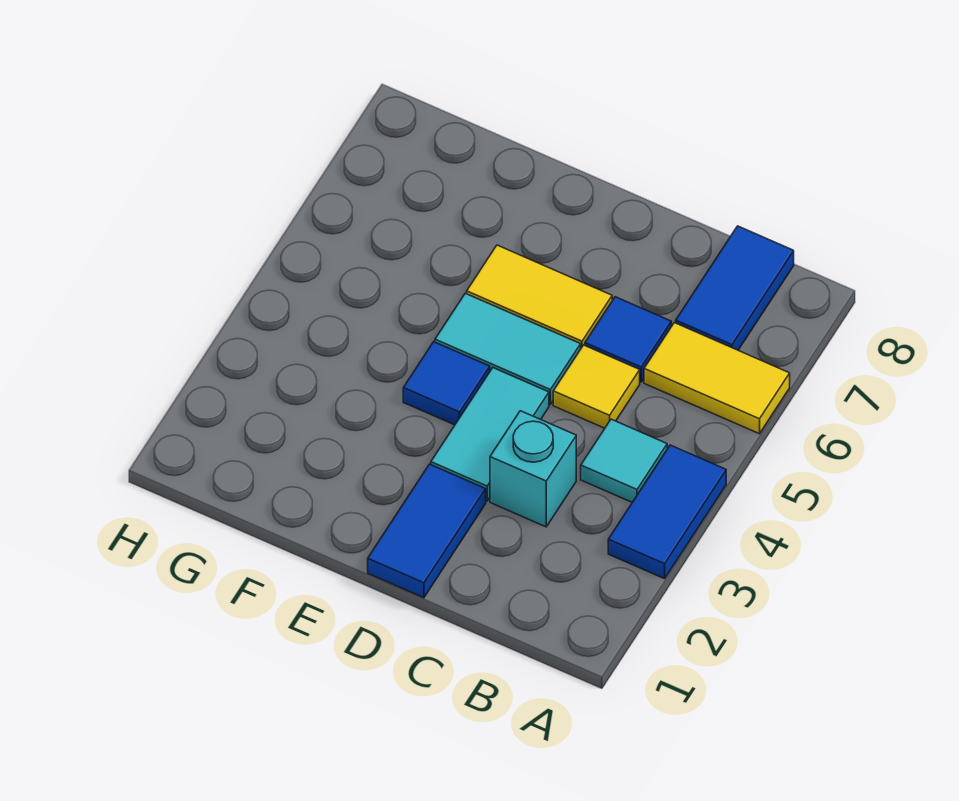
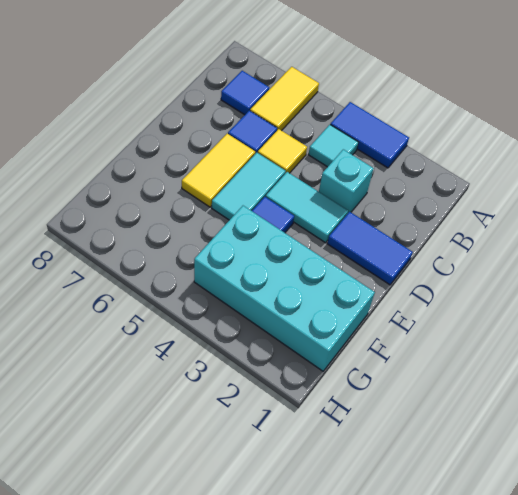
blue 1x2 tile [676,226,794,350] -> blue 1x1 tile [221,71,269,115]
none -> cyan 2x4 brick [194,206,375,371]

